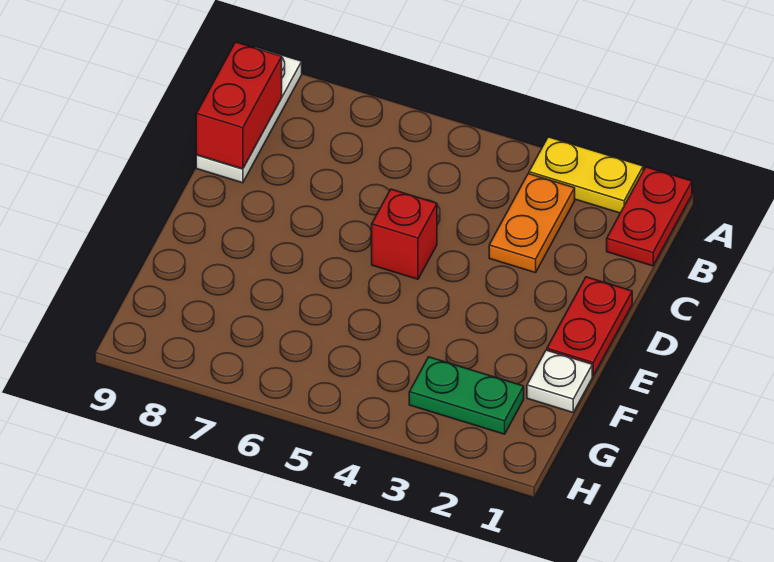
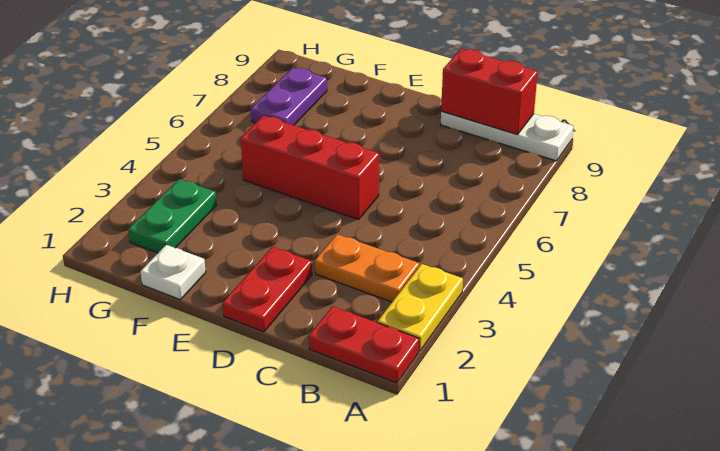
red 1x2 plate [547,277,632,376] -> red 1x2 plate turned to [223,247,312,332]
red 1x1 brick [372,189,437,279] -> red 1x3 brick [241,116,379,220]
none -> purple 1x2 plate [251,67,327,125]

